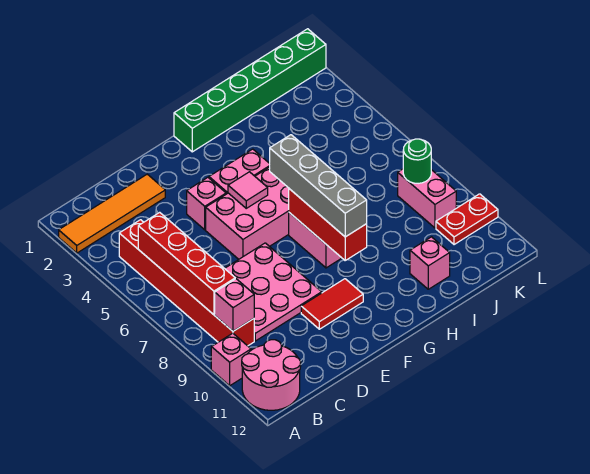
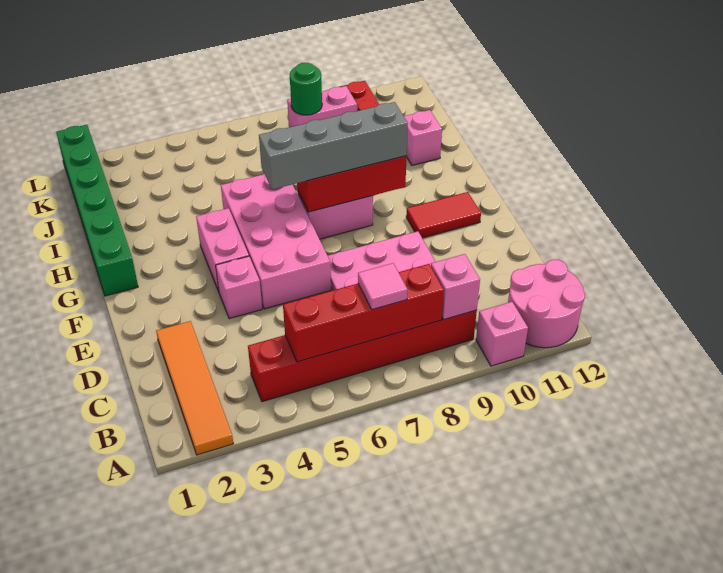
red 1x2 tile [301,279,363,329] -> red 1x2 tile turned to [406,192,481,238]
pink 1x1 tile [228,172,268,208] -> pink 1x1 tile moved to [358,263,408,310]

